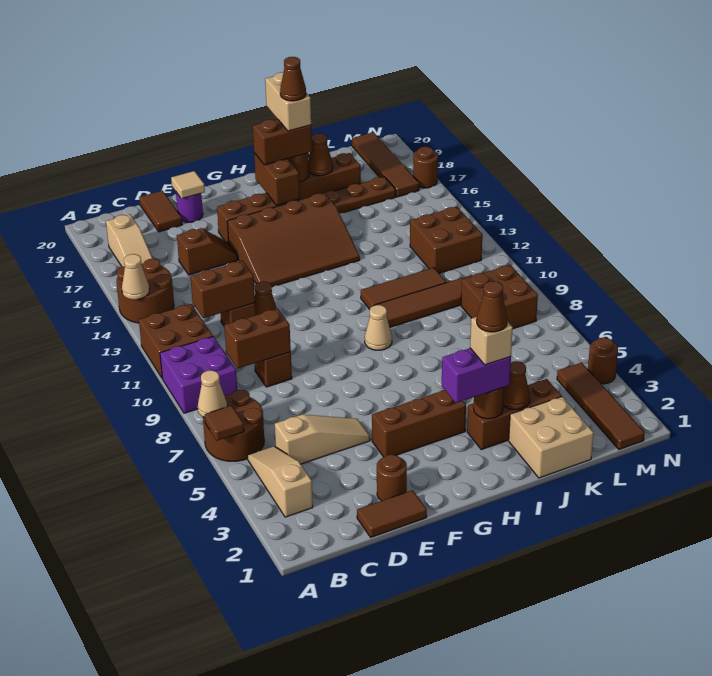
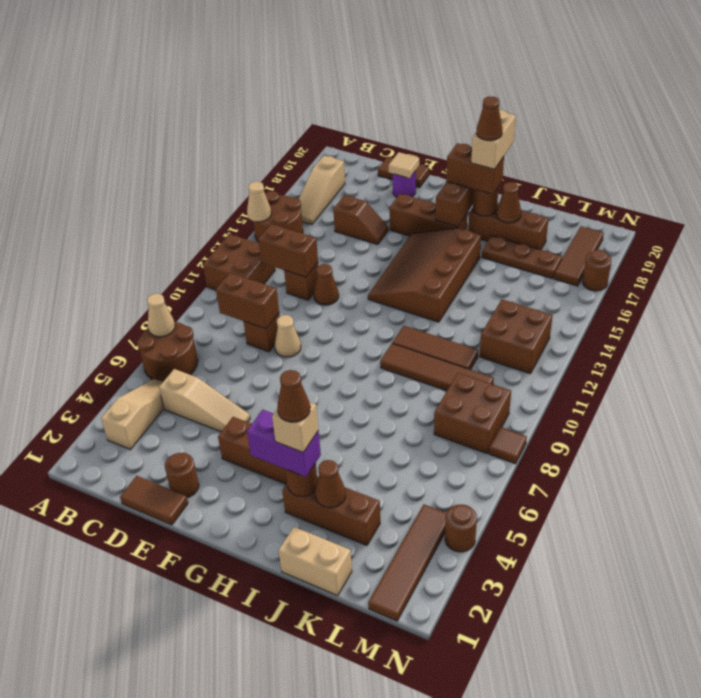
brown 1x1 tile [205,405,244,441] -> brown 1x1 tile moved to [489,427,527,464]
purple 2x2 brick [160,336,237,413] -> none
brown 1x2 tile [139,190,182,232] -> brown 1x2 tile turned to [378,157,429,188]
brown 3x4 slope [227,193,360,287] -> brown 3x4 slope turned to [368,228,481,322]
tan 1x1 cone [365,305,392,350] -> tan 1x1 cone moved to [275,315,301,357]
tan 2x2 brick [509,397,594,478] -> tan 1x2 brick [279,527,352,596]
brown 1x4 tile [352,132,419,197] -> brown 1x3 tile [554,226,604,286]

